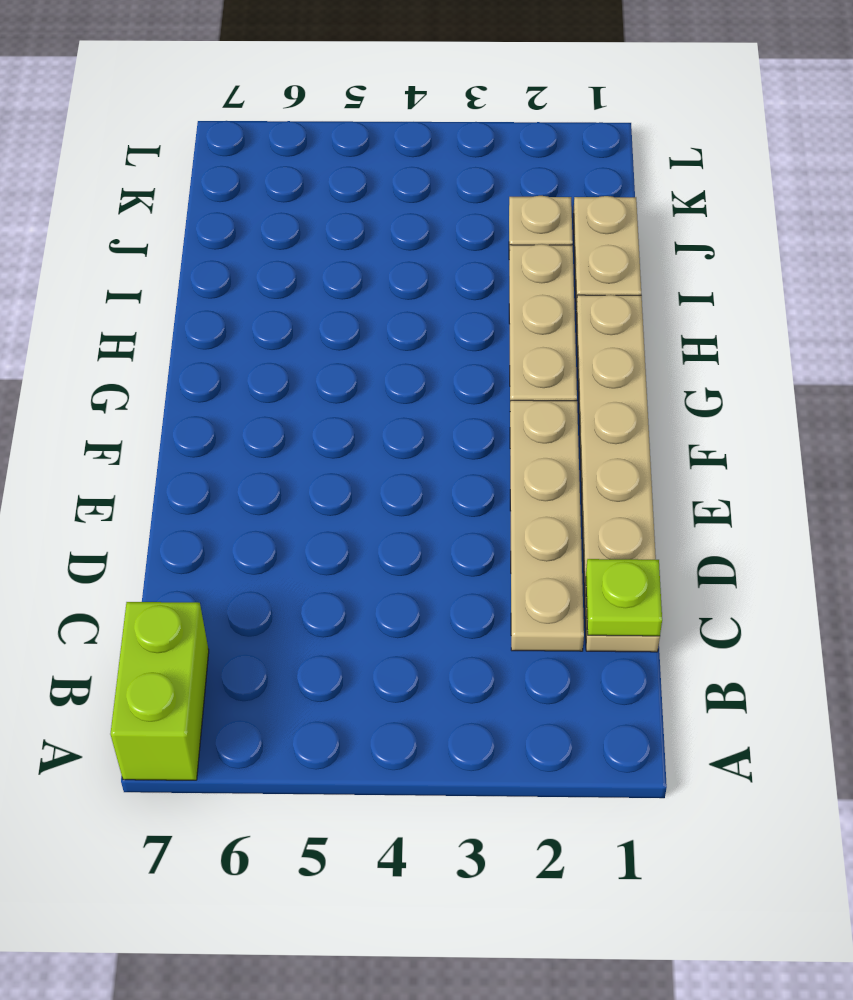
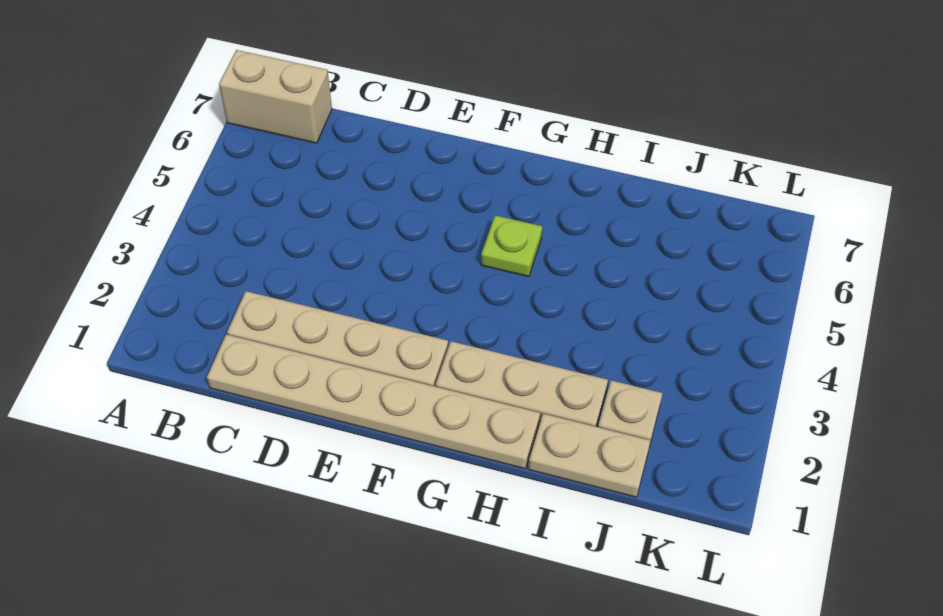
lime 1x2 brick [110,602,209,780] -> tan 1x2 brick [219,50,332,143]
lime 1x1 plate [586,559,662,636] -> lime 1x1 plate moved to [481,215,542,277]

